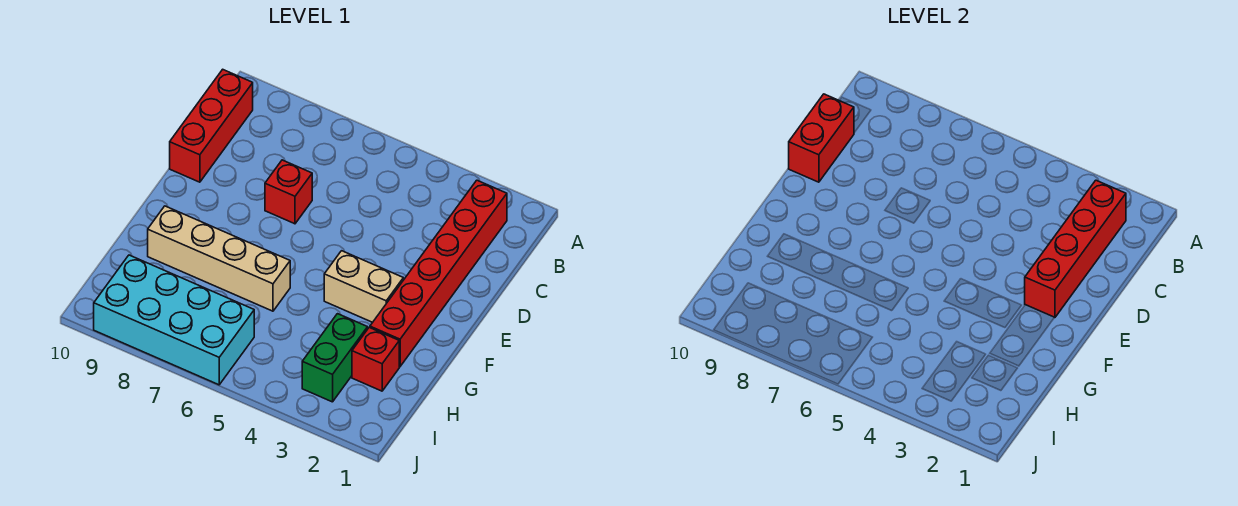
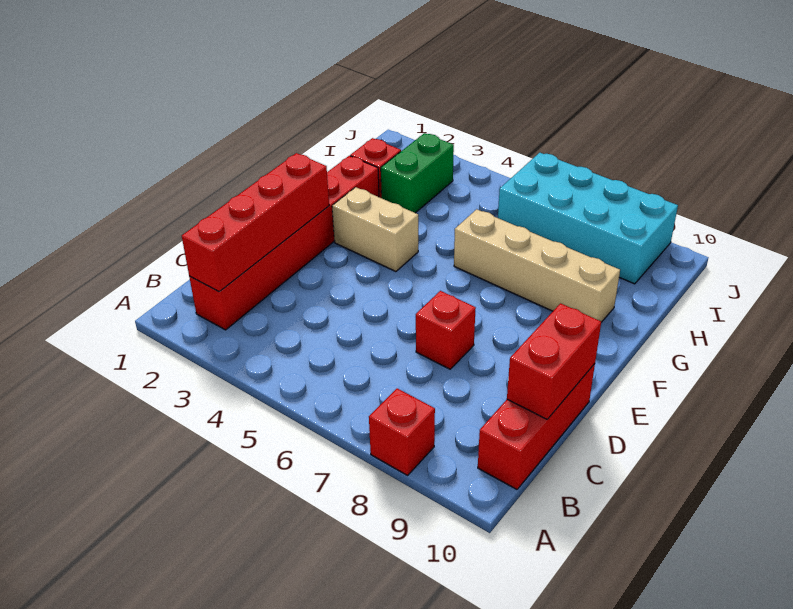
none -> red 1x1 brick [369,388,435,475]

